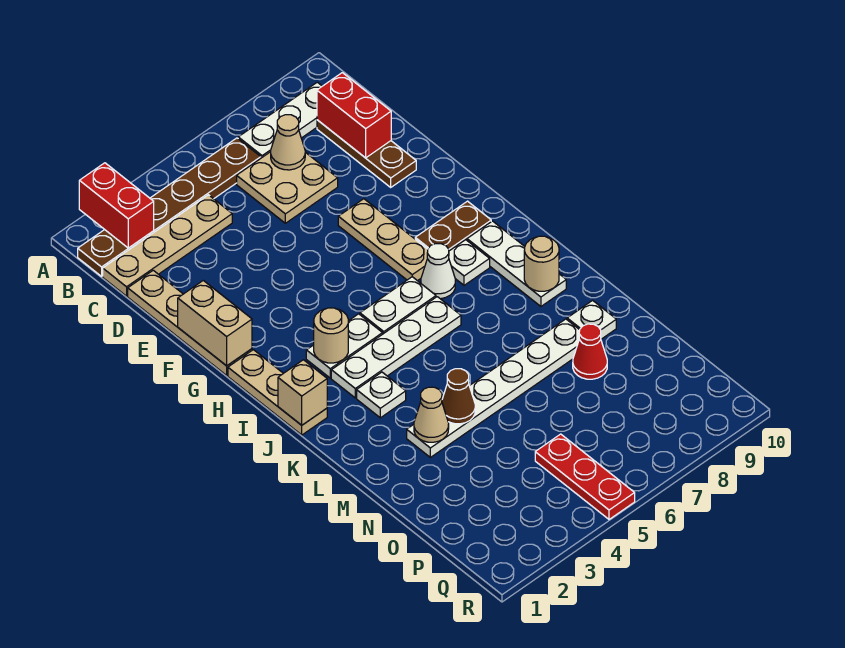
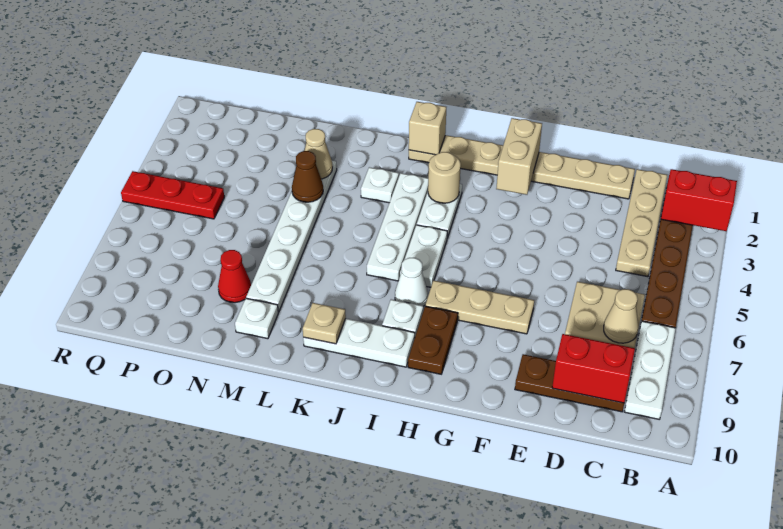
tan 1x2 brick [178,281,252,366] -> tan 1x2 brick turned to [496,118,542,195]
tan 1x1 round brick [524,236,559,291] -> tan 1x1 plate [303,303,346,344]

